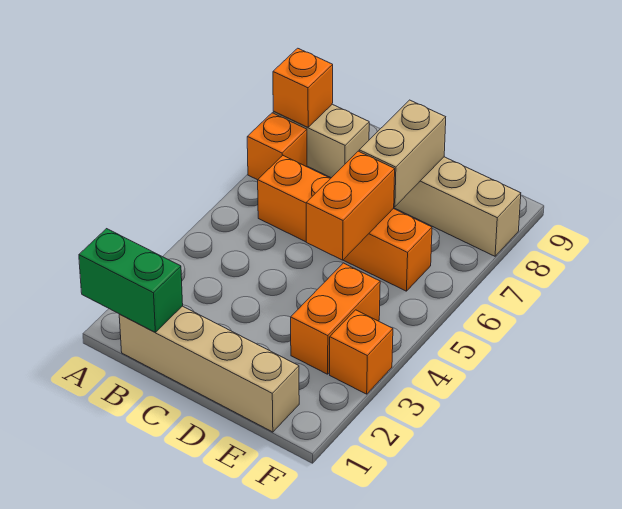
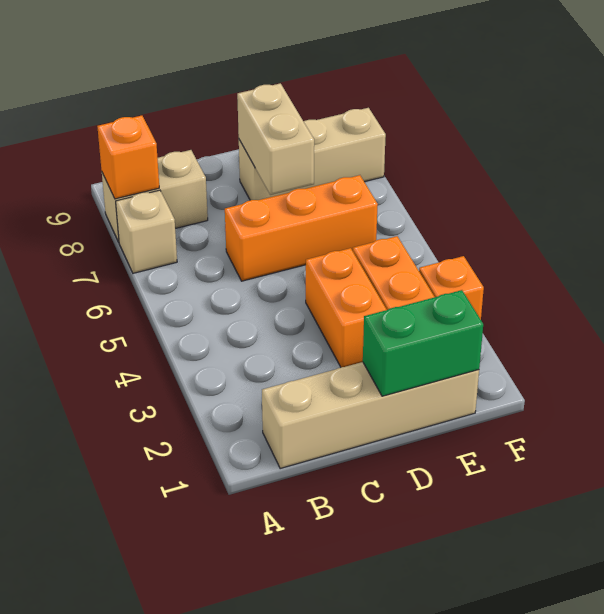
green 1x2 brick [79,229,183,332] -> green 1x2 brick moved to [363,290,483,396]
orange 1x1 brick [247,113,307,180] -> tan 1x1 brick [116,190,177,273]
orange 1x4 brick [258,156,432,291] -> orange 1x3 brick [225,175,378,281]
orange 1x2 brick [306,151,395,260] -> orange 1x2 brick moved to [306,248,387,367]

